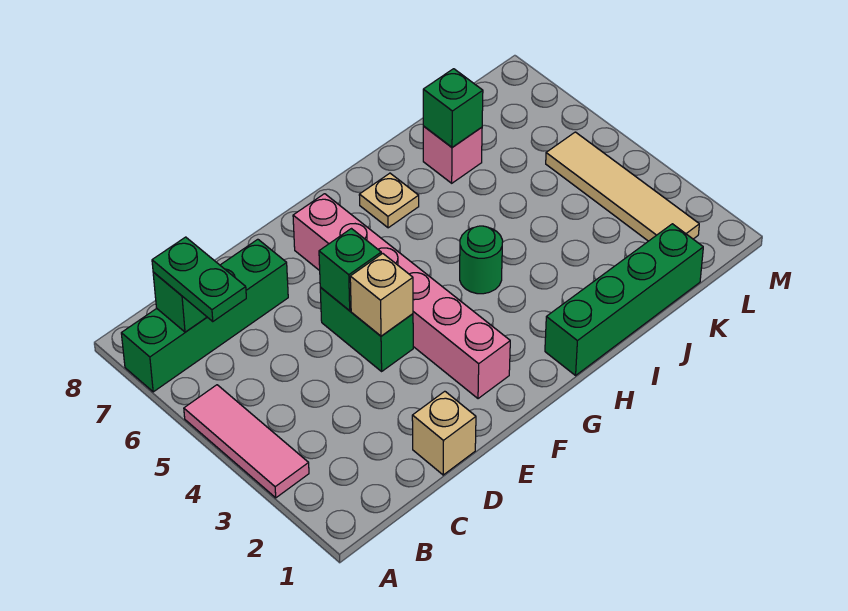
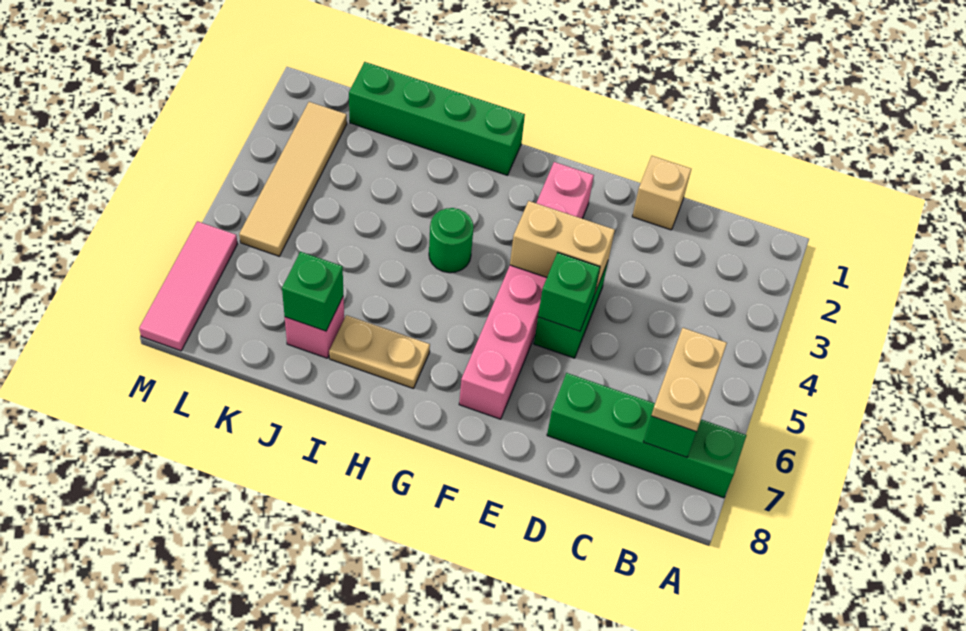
pink 1x3 tile [184,385,309,498] -> pink 1x3 tile moved to [139,221,237,351]
green 1x2 plate [152,237,246,322] -> tan 1x2 plate [651,328,727,432]
tan 1x1 brick [350,253,413,336] -> tan 1x2 brick [510,201,615,292]
tan 1x1 plate [359,173,419,228] -> tan 1x2 plate [329,315,430,389]

